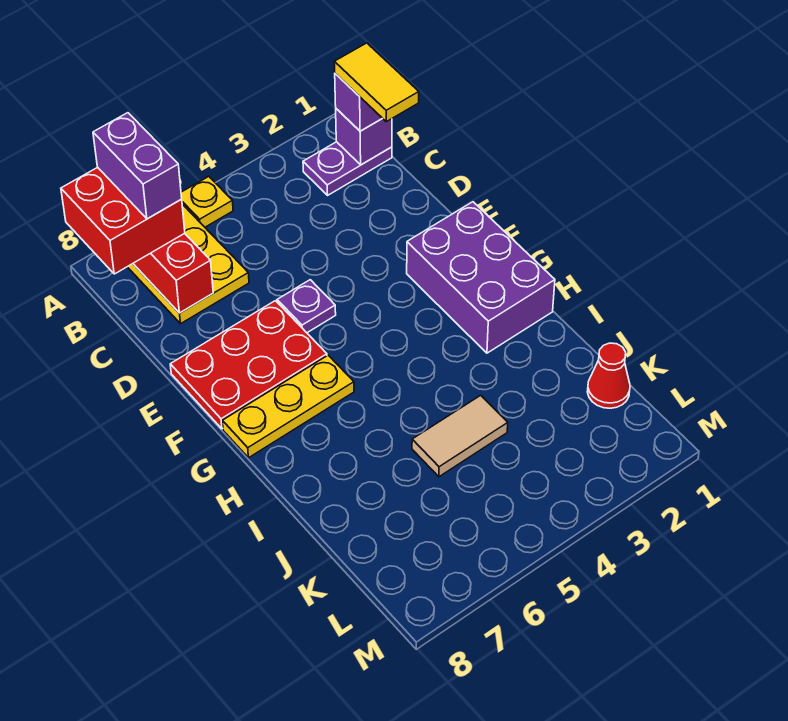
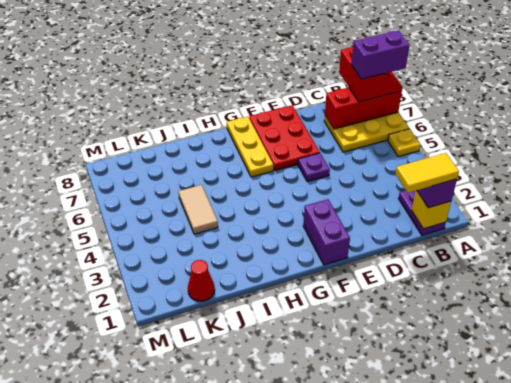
red 2x2 brick [61,167,185,274] -> red 2x2 slope [339,46,403,102]
purple 1x1 brick [336,109,392,165] -> yellow 1x1 brick [412,191,451,229]
purple 2x3 brick [407,202,555,353] -> purple 1x2 brick [303,199,350,265]

